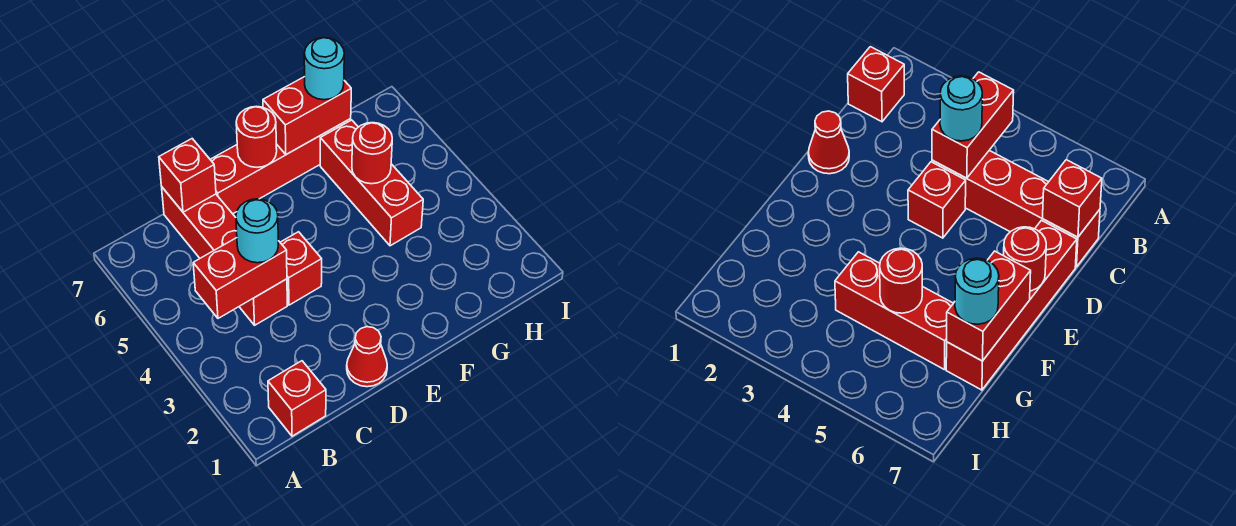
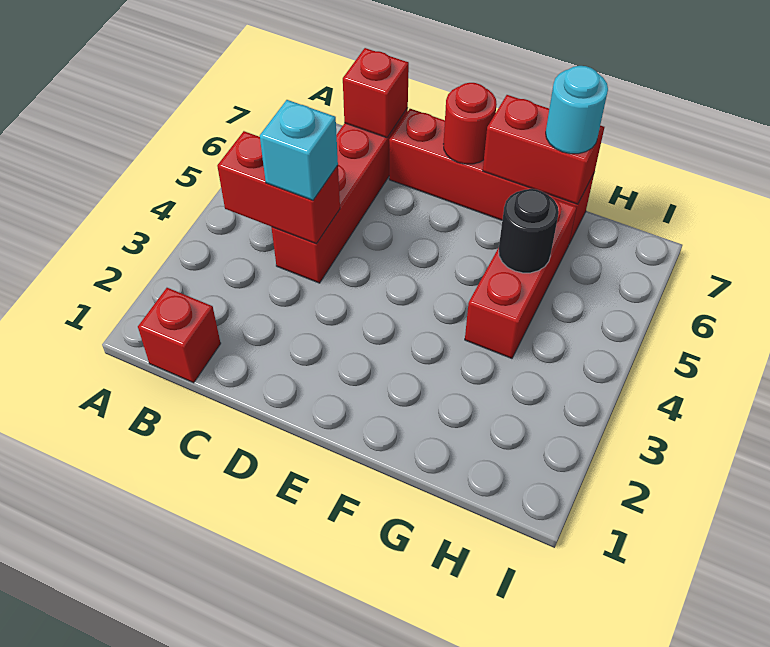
cyan 1x1 round brick [236,199,278,263] -> cyan 1x1 brick [260,100,338,200]
red 1x1 cone [347,327,387,387] -> none
red 1x1 brick [280,232,322,305] -> none
red 1x1 round brick [352,123,392,184] -> black 1x1 round brick [499,189,559,273]

